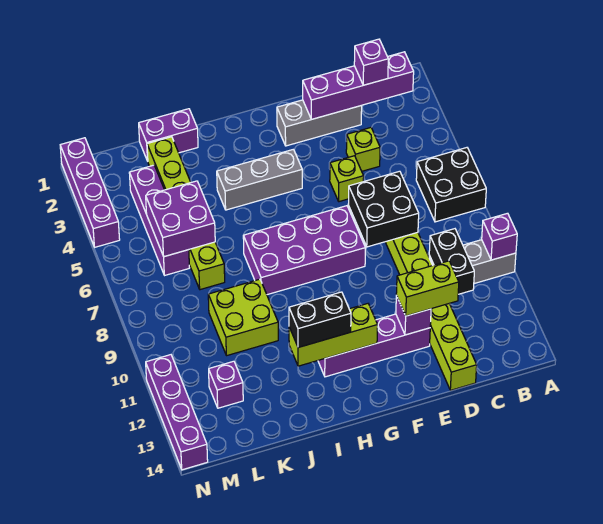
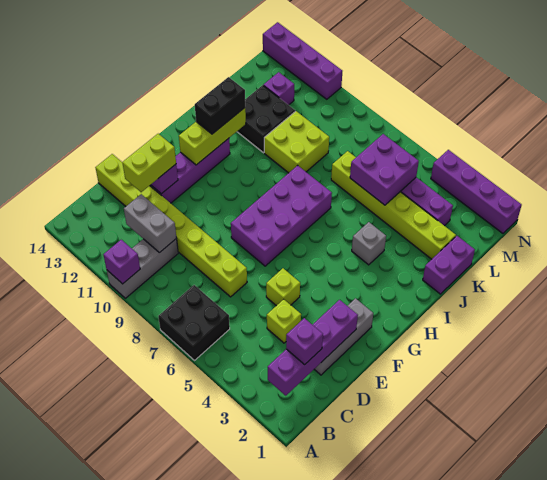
black 1x2 brick [429,229,474,294] -> grey 1x2 brick [124,194,176,253]
black 2x2 brick [348,171,419,247] -> black 2x2 brick moved to [237,85,295,153]
grey 1x3 brick [217,149,302,210] -> grey 1x1 brick [352,222,386,265]

